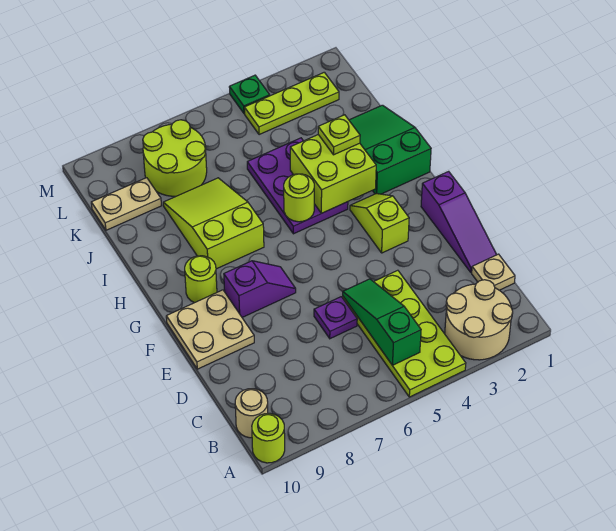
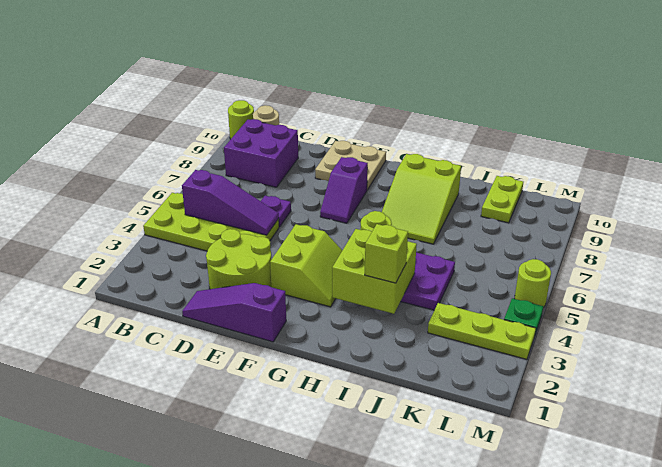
tan 2x2 round brick [445,280,513,360] -> none
green 1x3 slope [343,279,421,365] -> purple 1x3 slope [182,170,279,235]
none -> purple 2x2 brick [224,119,298,187]
tan 1x1 plate [472,254,515,290] -> none
lime 1x2 slope [350,194,409,253] -> lime 2x2 slope [270,224,342,307]
lime 1x1 round brick [185,256,217,303] -> lime 1x1 round brick moved to [514,259,551,308]
green 2x3 slope [349,105,431,194] -> none
lime 2x3 slope [163,178,264,269] -> lime 2x3 slope turned to [382,154,461,244]
lime 1x1 plate [318,115,360,155] -> lime 1x1 brick [365,224,408,283]
lime 2x2 round brick [143,120,207,196] -> lime 2x2 round brick moved to [206,229,271,289]
tan 1x2 plate [91,178,161,230] -> lime 1x2 plate [481,176,523,223]
lime 1x3 plate [244,72,339,135] -> lime 1x3 plate turned to [428,303,536,359]

